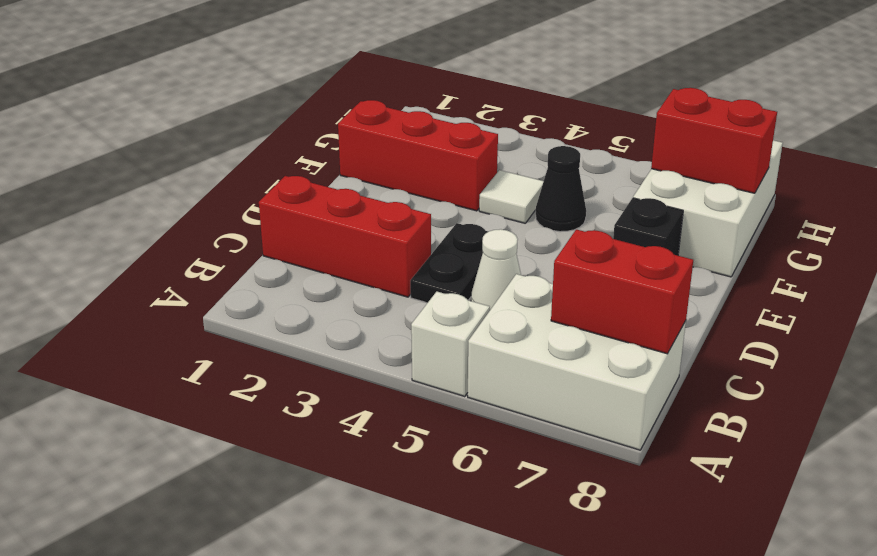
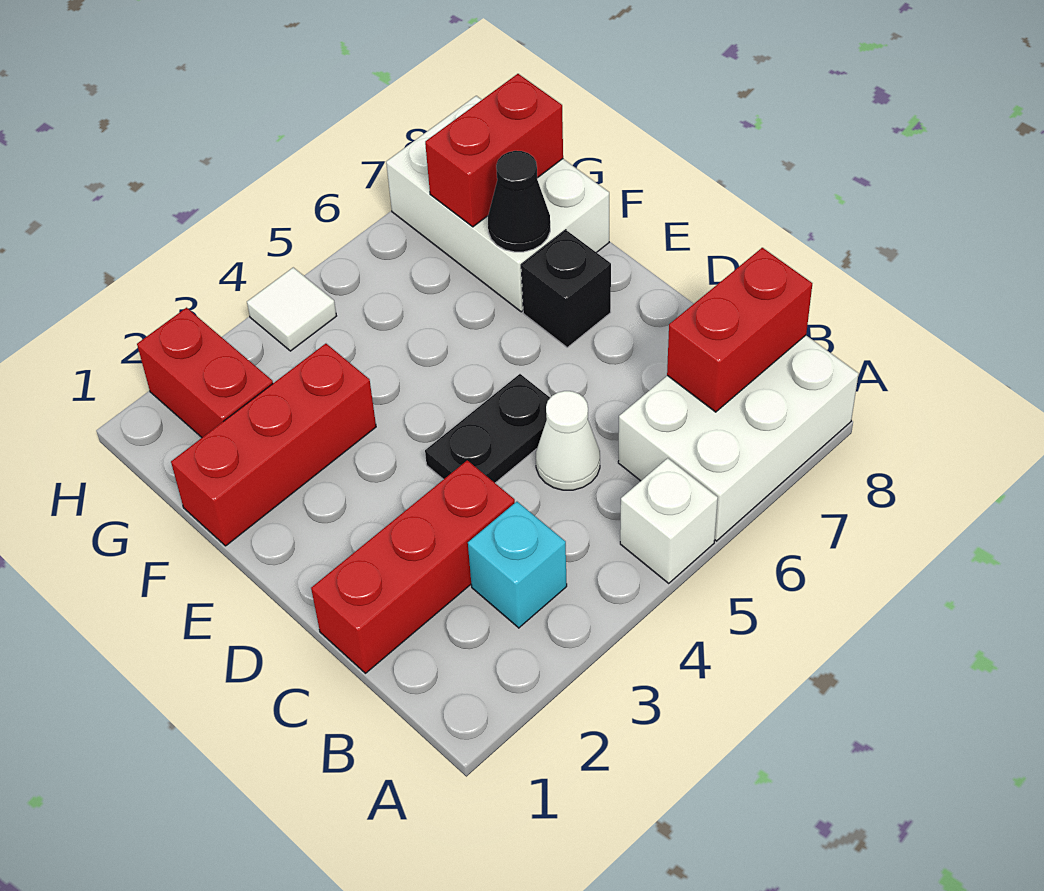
none -> cyan 1x1 brick [468,502,567,628]
black 1x2 plate [410,223,488,303] -> black 1x2 plate turned to [425,374,550,483]
white 1x1 tile [479,170,544,223] -> white 1x1 tile moved to [247,267,336,351]
black 1x1 cone [536,146,586,232] -> black 1x1 cone moved to [488,151,550,252]
none -> red 1x2 brick [137,308,273,437]

